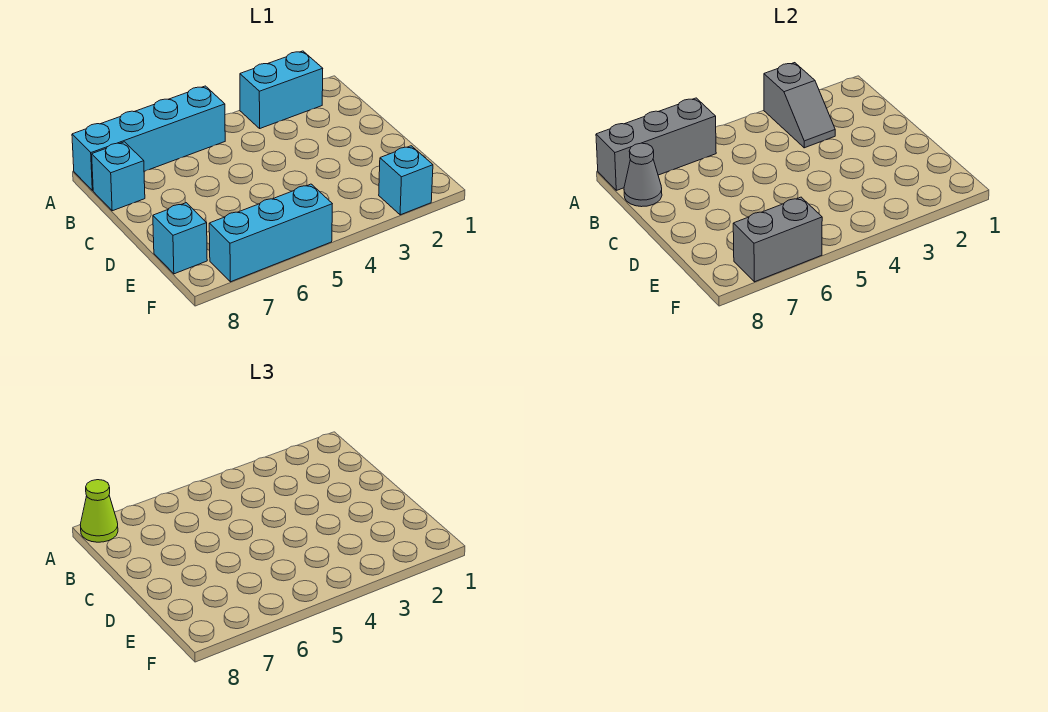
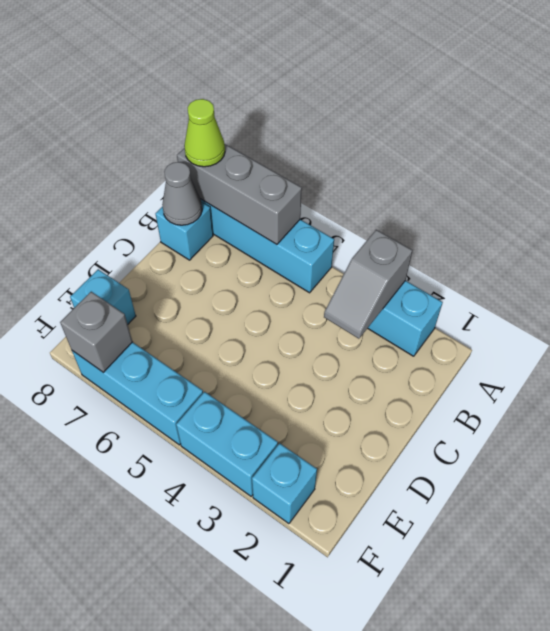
none -> cyan 1x2 brick [176,392,278,496]
grey 1x2 brick [733,197,822,282] -> grey 1x1 brick [60,292,132,373]

